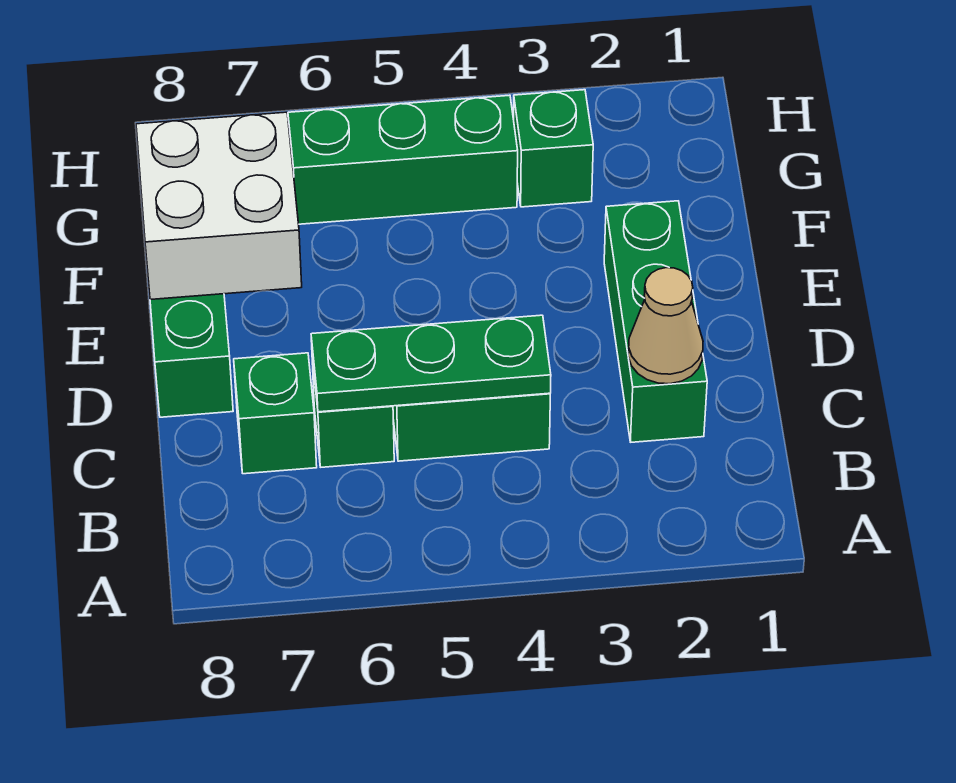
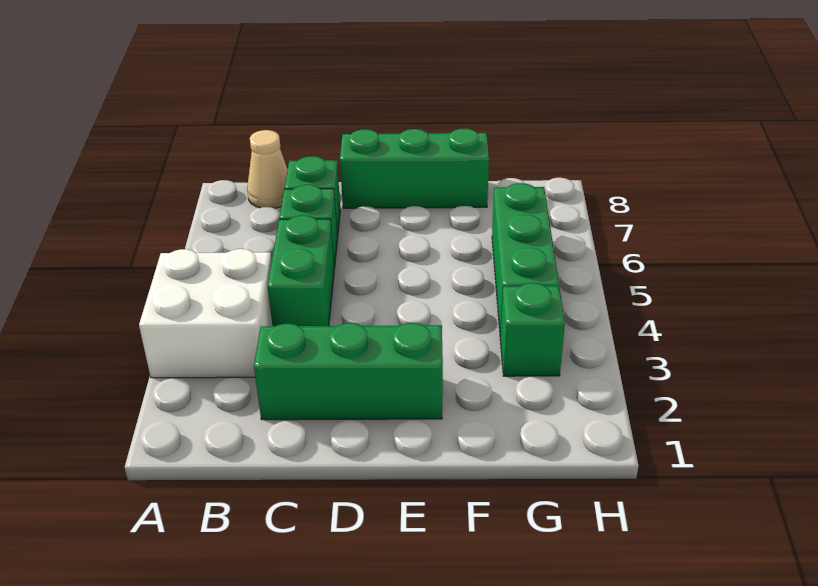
tan 1x1 cone [628,268,703,384] -> tan 1x1 cone moved to [247,130,288,208]
green 1x3 plate [311,315,551,412] -> none
white 2x2 brick [136,112,302,300] -> white 2x2 brick moved to [139,249,272,378]

